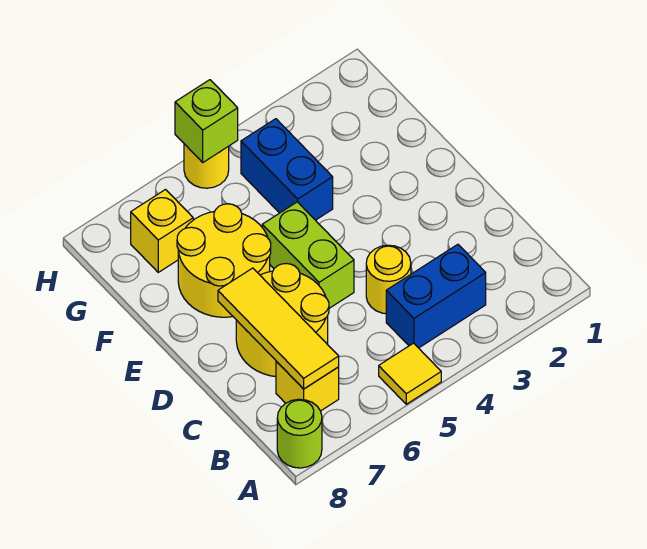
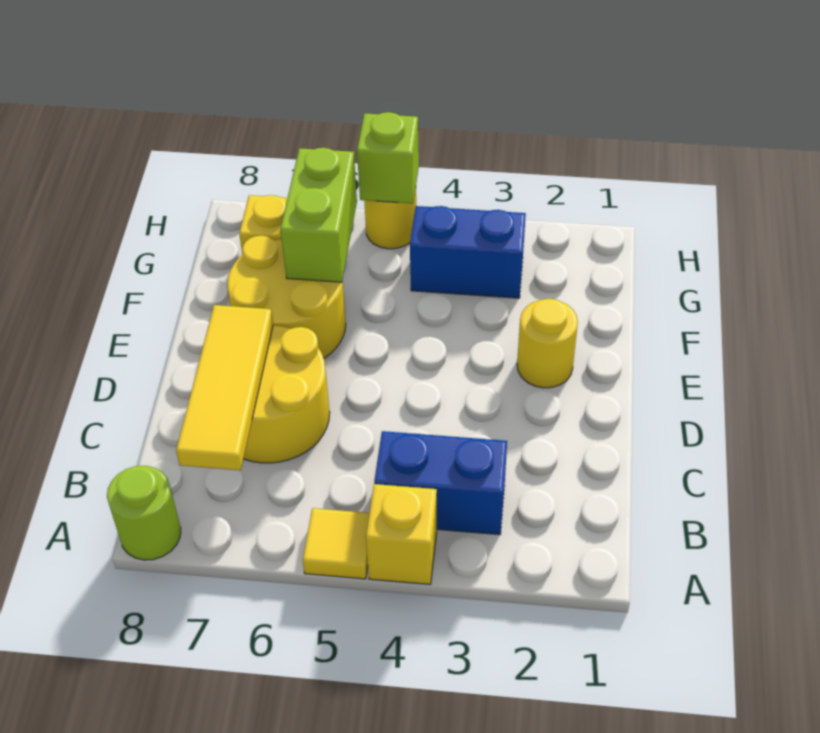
yellow 1x1 brick [276,361,339,411] -> yellow 1x1 brick moved to [366,484,437,584]
yellow 1x1 round brick [366,245,411,314] -> yellow 1x1 round brick moved to [517,299,578,388]
lime 1x2 brick [262,202,354,308] -> lime 1x2 brick moved to [280,148,357,282]
blue 1x2 brick [241,119,333,220] -> blue 1x2 brick turned to [410,206,526,298]

